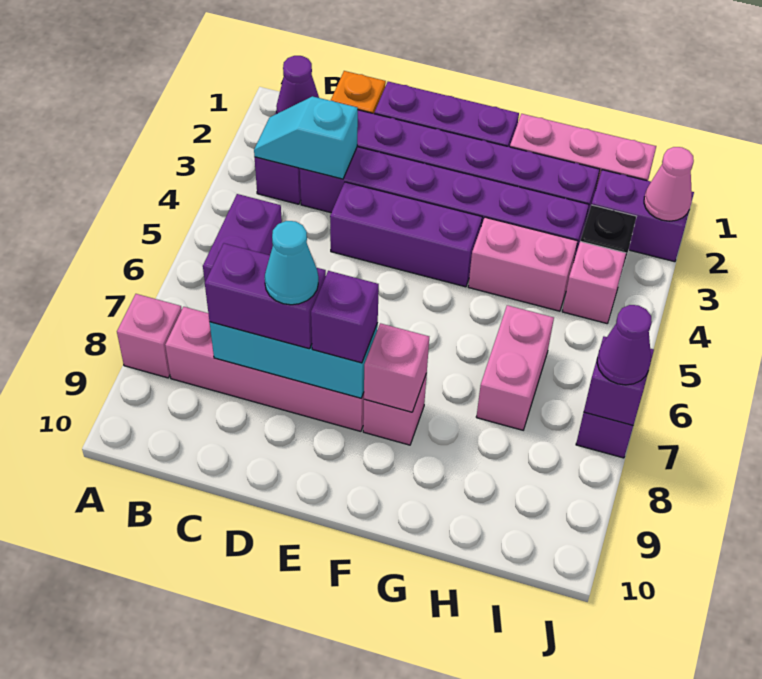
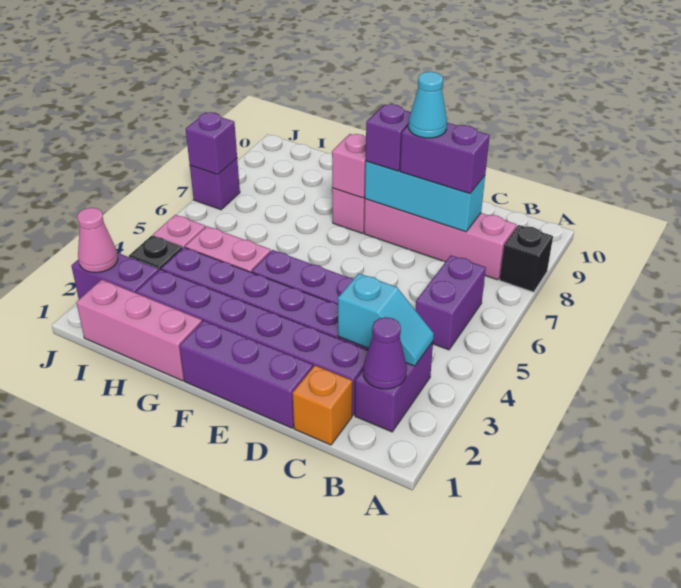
pink 1x1 brick [117,294,182,378] -> black 1x1 brick [500,225,553,292]
pink 1x2 brick [476,305,554,430] -> none
purple 1x1 cone [597,305,652,385] -> none

